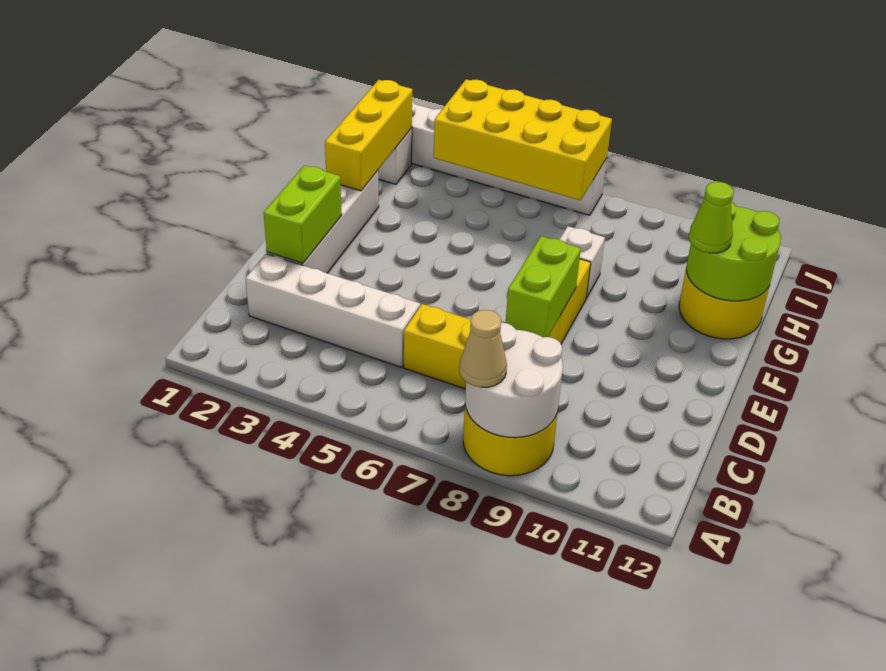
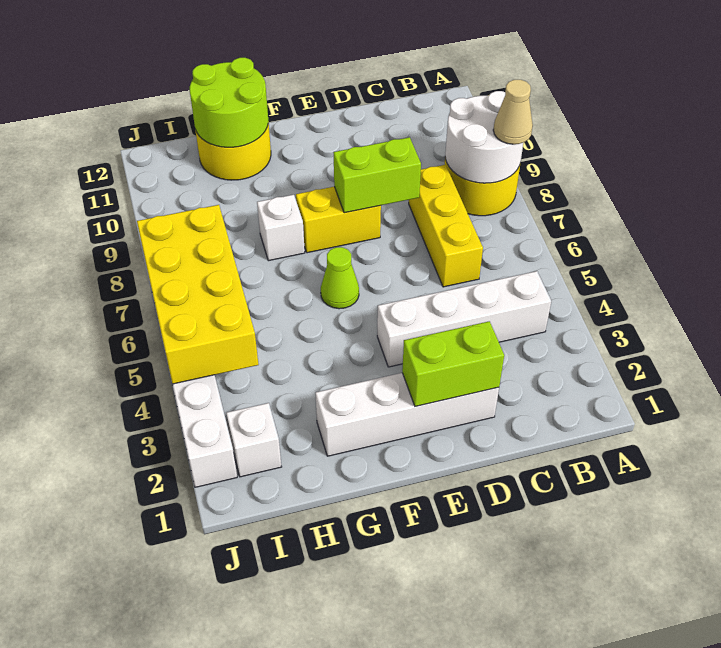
white 1x4 brick [245,254,420,367] -> white 1x4 brick turned to [377,271,551,367]
yellow 1x3 brick [325,80,412,191] -> none
lime 1x1 cone [689,182,734,253] -> lime 1x1 cone moved to [321,247,359,309]

